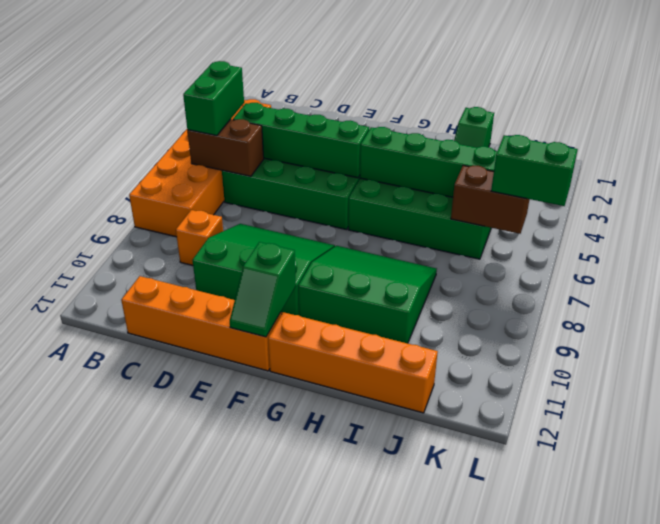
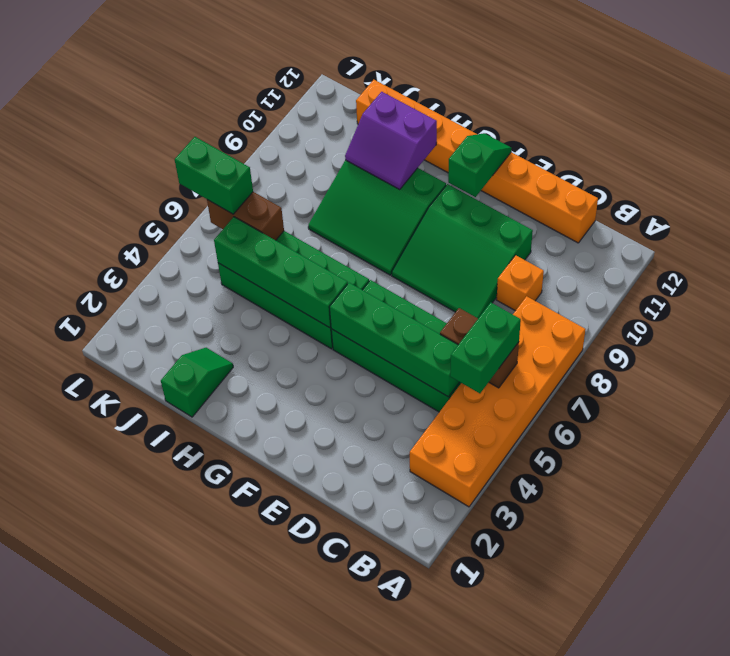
none -> purple 2x2 slope [345,92,437,189]

